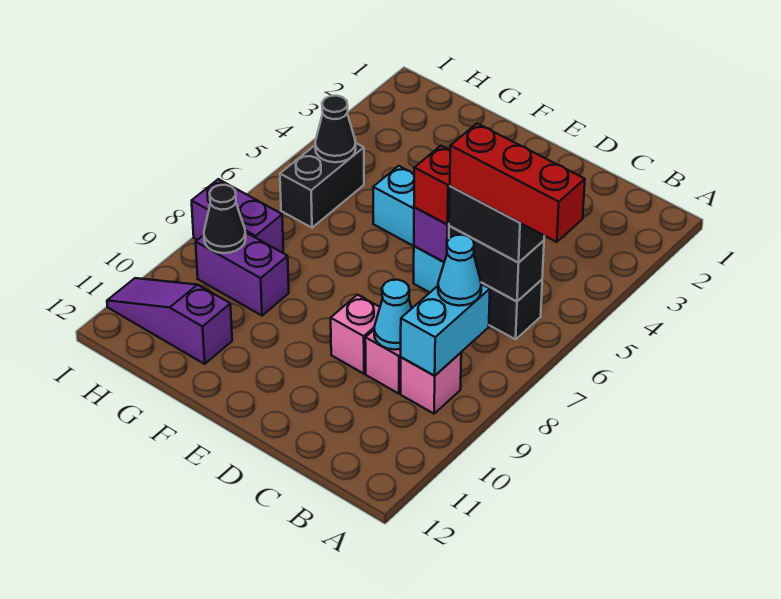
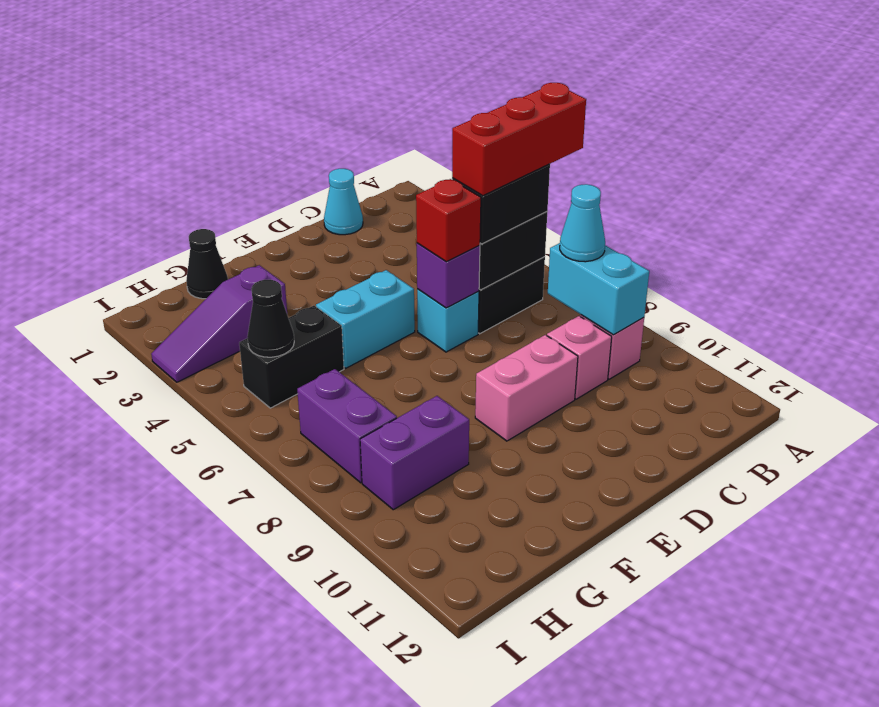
cyan 1x1 cone [374,280,412,350] -> cyan 1x1 cone moved to [324,169,363,235]
pink 1x1 brick [331,295,380,374] -> pink 1x2 brick [475,335,578,441]
purple 1x3 slope [107,278,232,364] -> purple 1x3 slope moved to [151,265,287,382]
black 1x2 brick [280,143,364,228] -> black 1x2 brick turned to [239,306,344,408]
purple 1x2 brick [192,179,283,253] -> purple 1x2 brick turned to [297,369,397,483]
black 1x1 cone [204,185,246,253] -> black 1x1 cone moved to [186,229,228,299]

